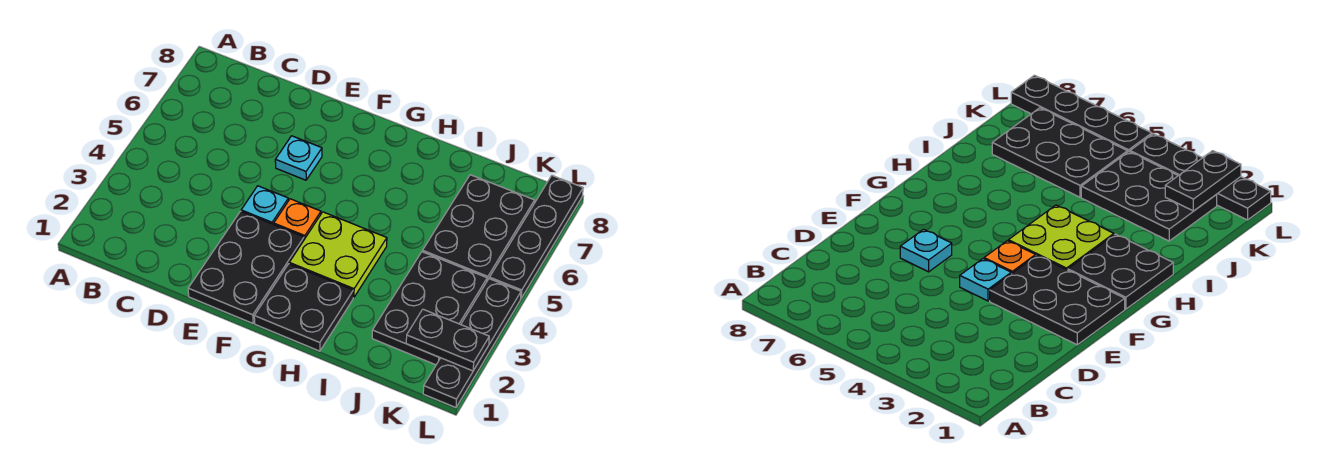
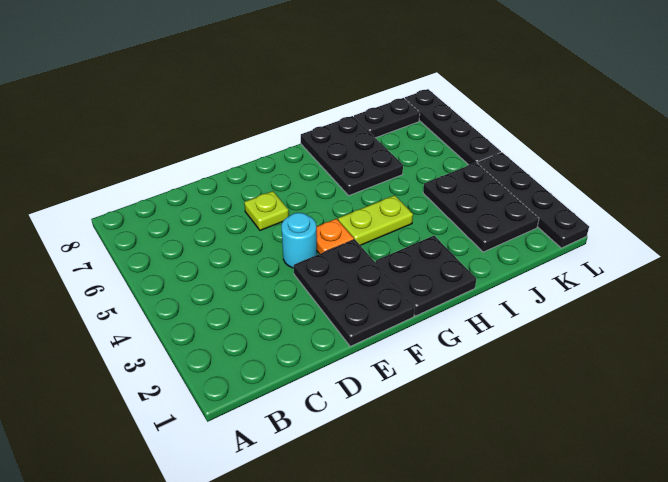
cyan 1x1 plate [241,186,288,224] -> cyan 1x1 round brick [281,213,317,268]
cyan 1x1 plate [275,136,322,180] -> lime 1x1 plate [244,191,289,230]
lime 2x2 plate [289,212,387,297] -> lime 1x2 plate [338,195,413,245]
black 2x3 plate [422,175,535,281] -> black 2x3 plate moved to [301,116,403,195]
black 1x2 plate [406,309,489,371] -> black 1x2 plate moved to [354,98,420,138]

